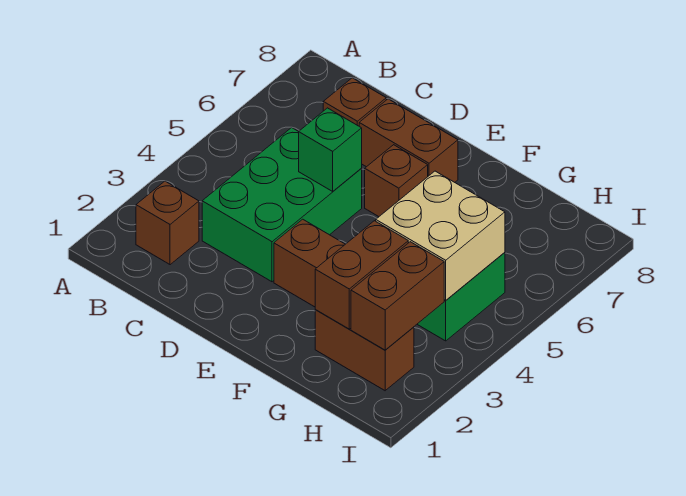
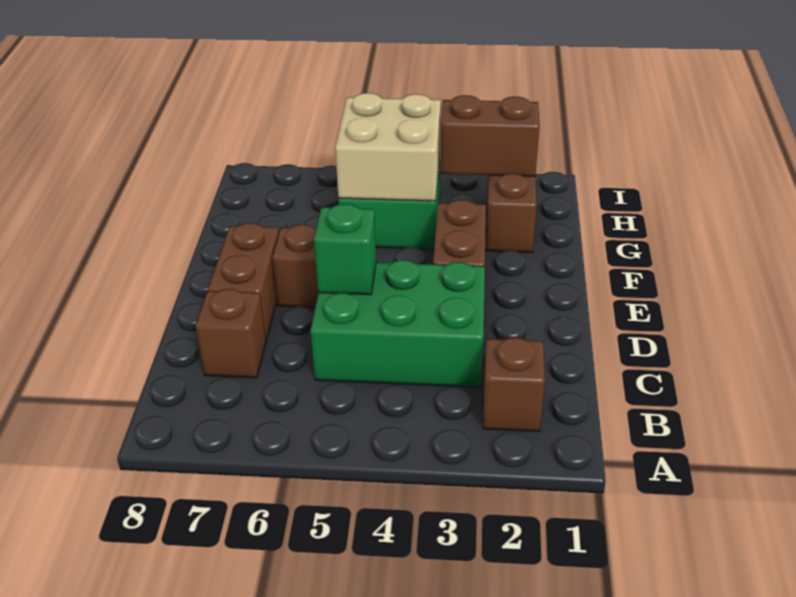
brown 1x2 brick [315,221,408,329] -> none

